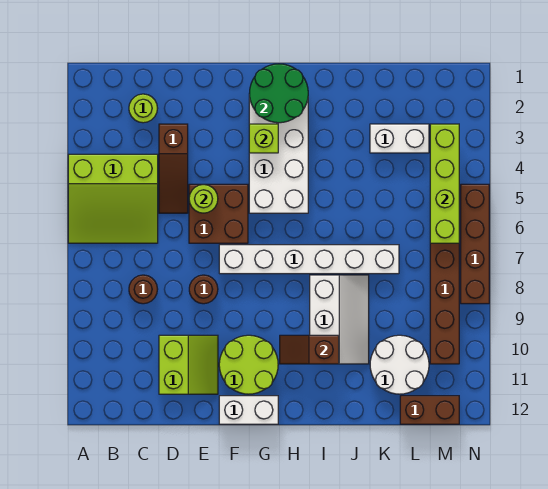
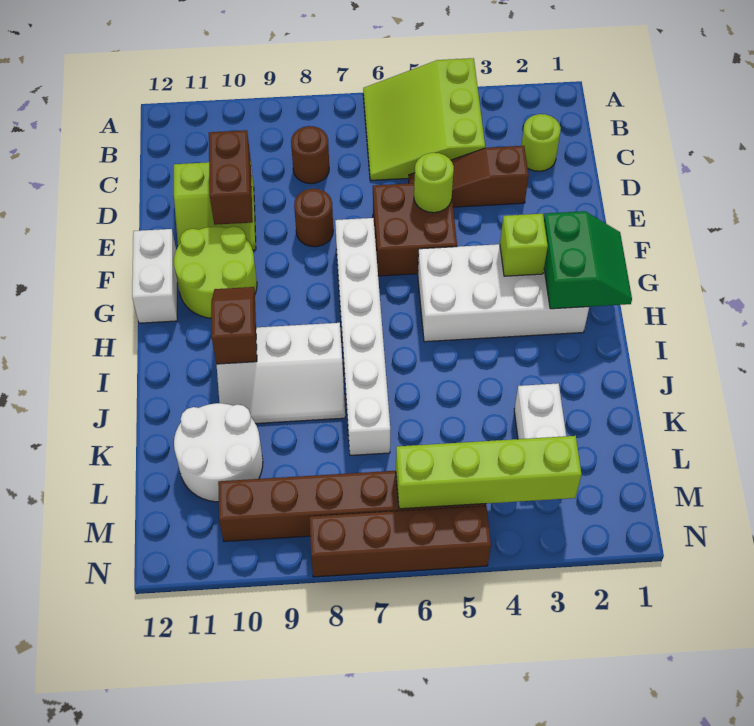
green 2x2 round brick [250,64,308,123] -> green 2x2 slope [544,211,632,309]
brown 1x2 brick [400,396,459,424] -> brown 1x2 brick moved to [209,130,253,225]

